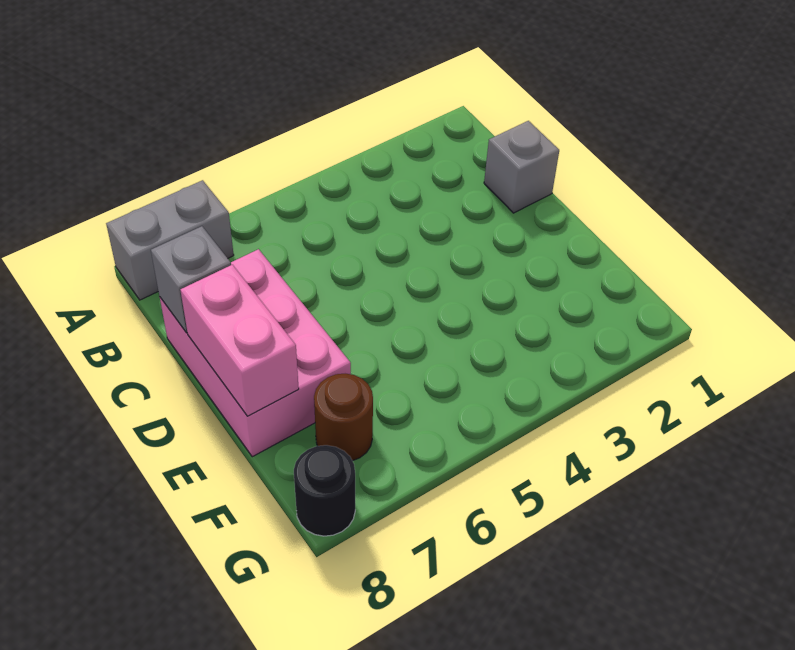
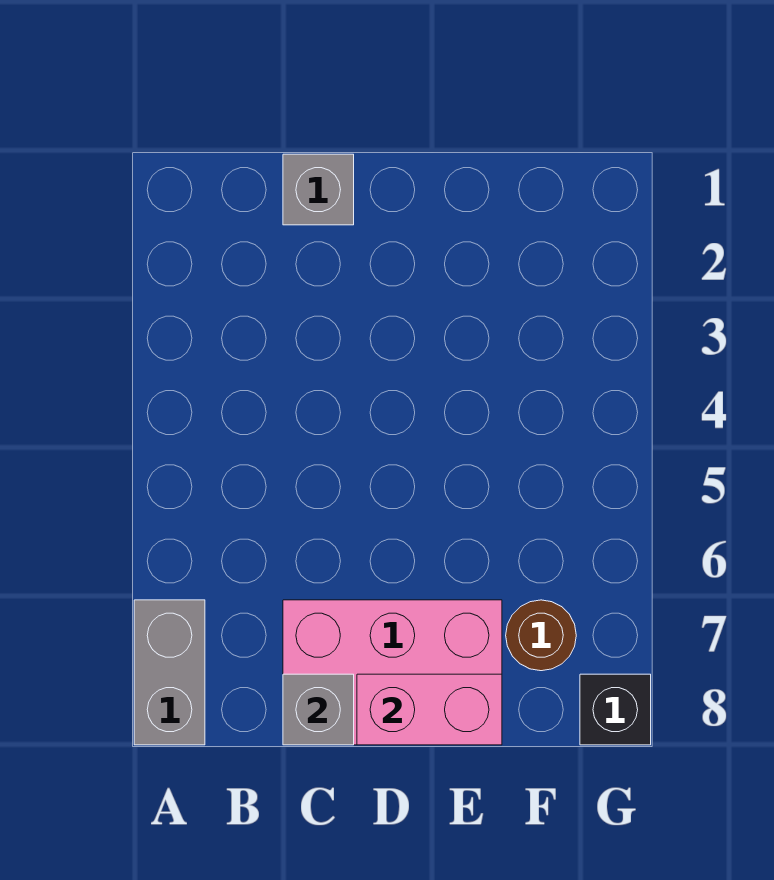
black 1x1 round brick [294,445,355,536] -> black 1x1 brick [580,674,651,745]

